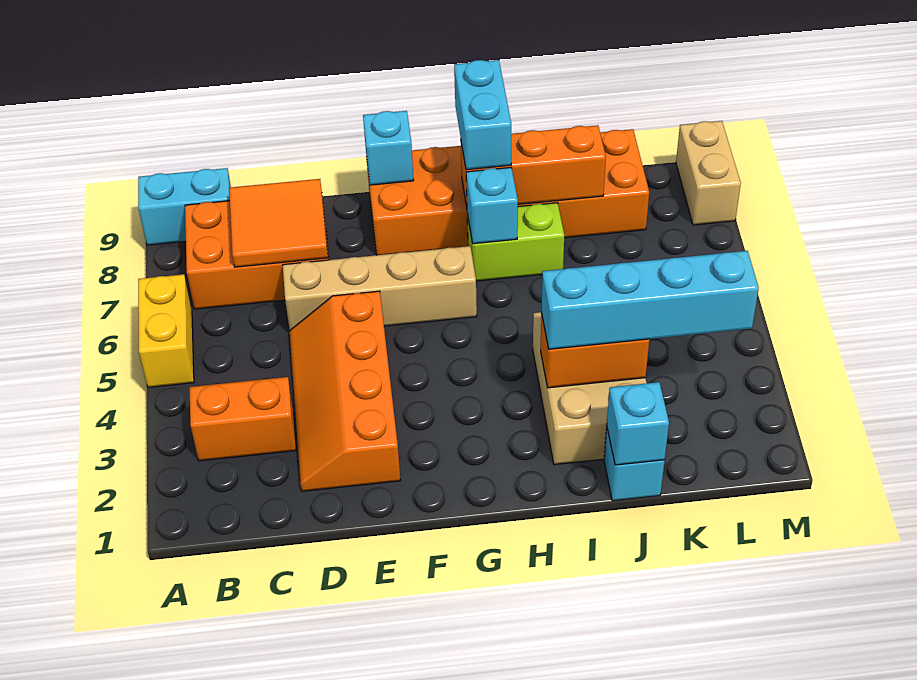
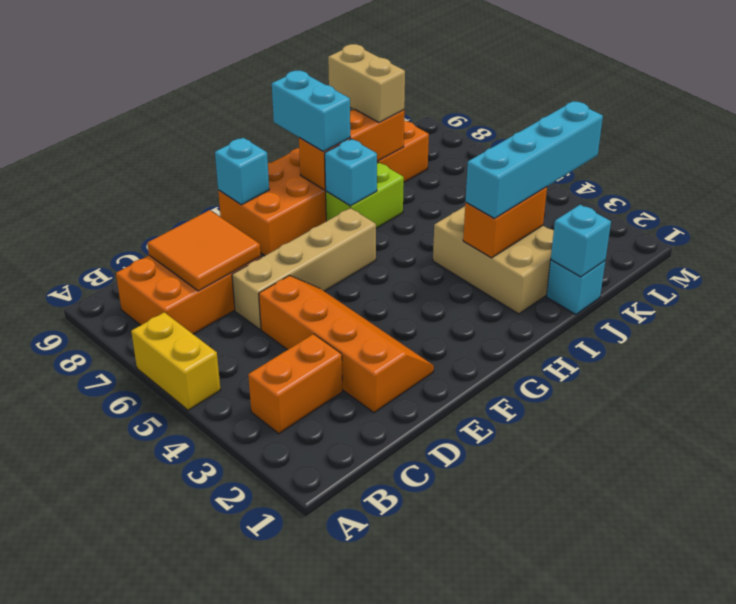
cyan 1x2 brick [138,168,231,245] -> none
orange 2x4 slope [290,291,401,491] -> orange 2x4 slope turned to [259,276,434,412]
tan 1x2 brick [676,121,741,225] -> tan 1x2 brick moved to [328,44,405,123]

